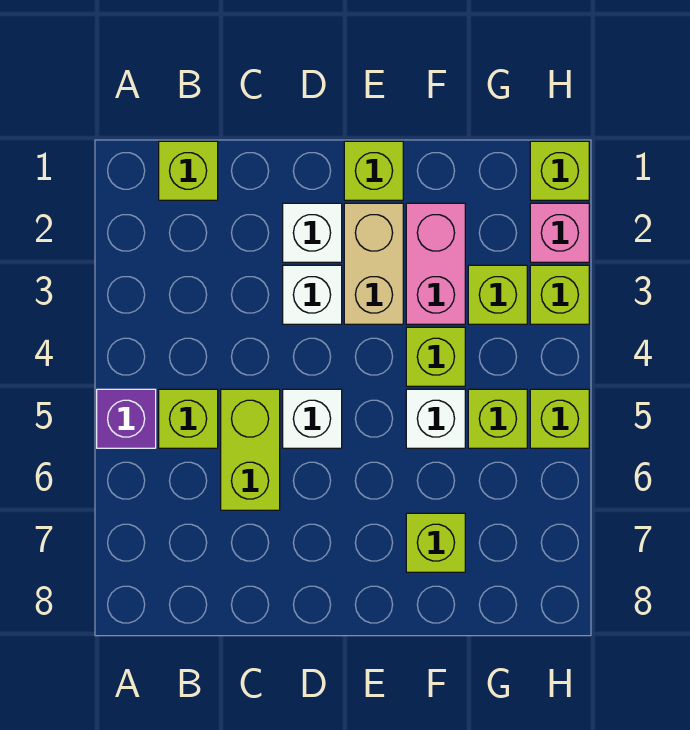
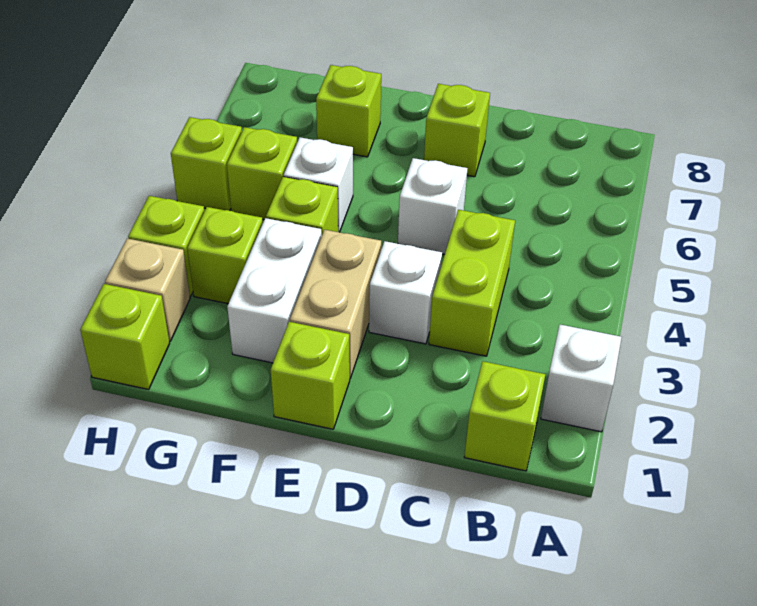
purple 1x1 brick [97,389,156,448] -> none
lime 1x1 brick [159,389,218,448] -> lime 1x1 brick moved to [424,84,490,177]
lime 1x2 brick [221,389,280,510] -> lime 1x2 brick moved to [429,210,515,356]
white 1x1 brick [283,203,342,262] -> white 1x1 brick moved to [541,325,622,432]
pink 1x2 brick [406,203,465,324] -> white 1x2 brick [227,218,322,363]
pink 1x1 brick [530,203,589,262] -> tan 1x1 brick [105,239,190,341]

